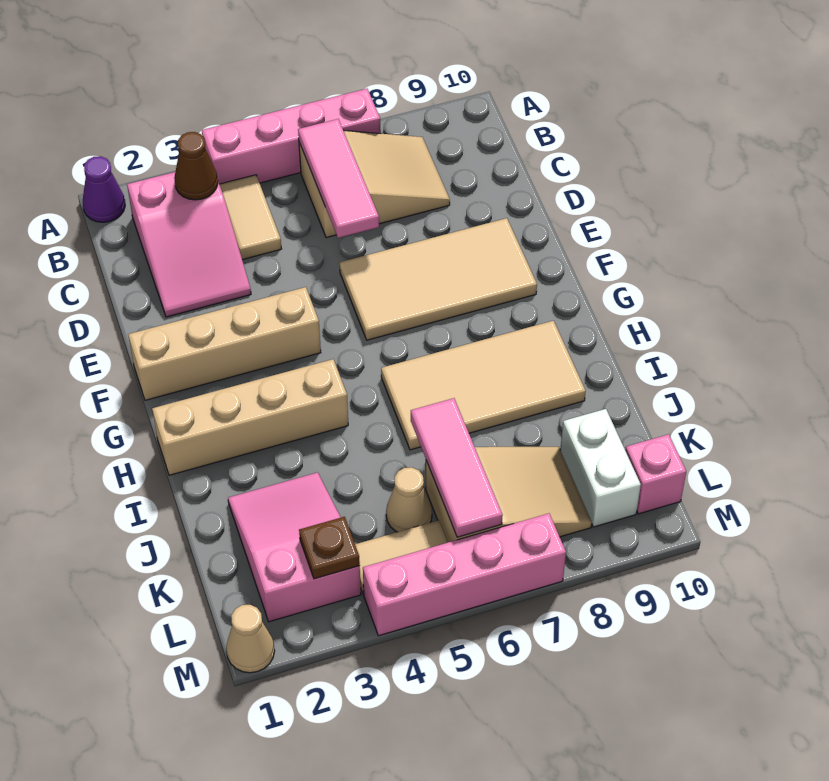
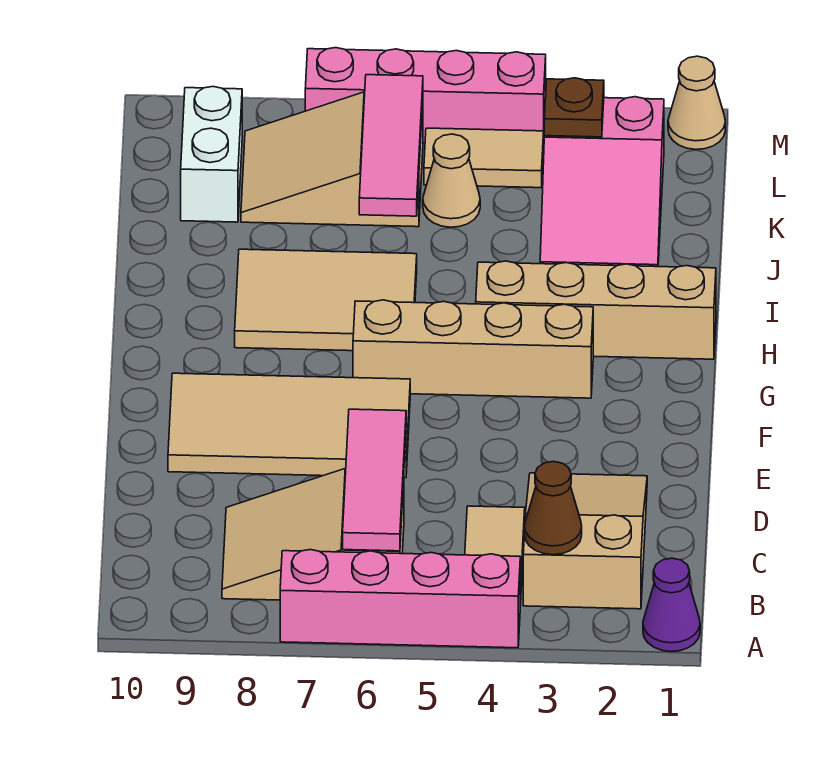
pink 2x3 slope [127,172,251,317] -> tan 2x3 slope [523,473,647,609]
tan 1x4 brick [128,287,321,400] -> tan 1x4 brick moved to [353,300,593,398]
tan 2x4 tile [381,321,586,450] -> tan 2x3 tile [235,249,417,351]
pink 1x1 brick [625,434,686,514] -> none

